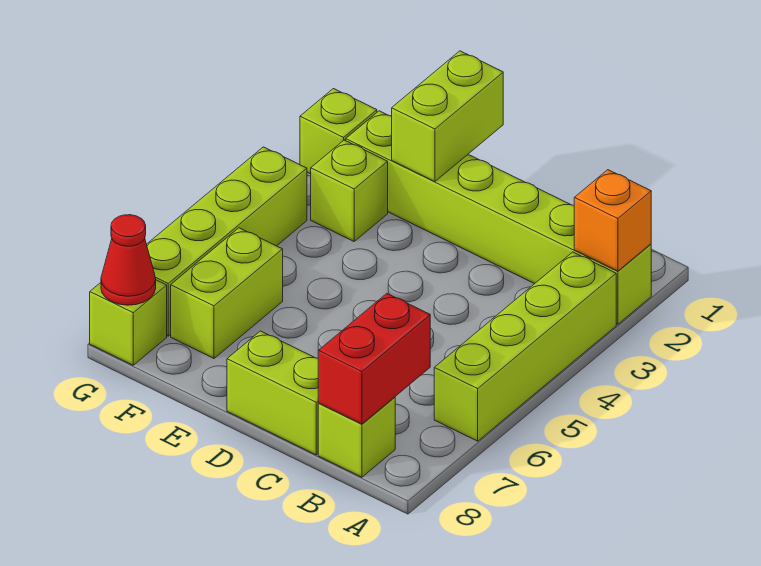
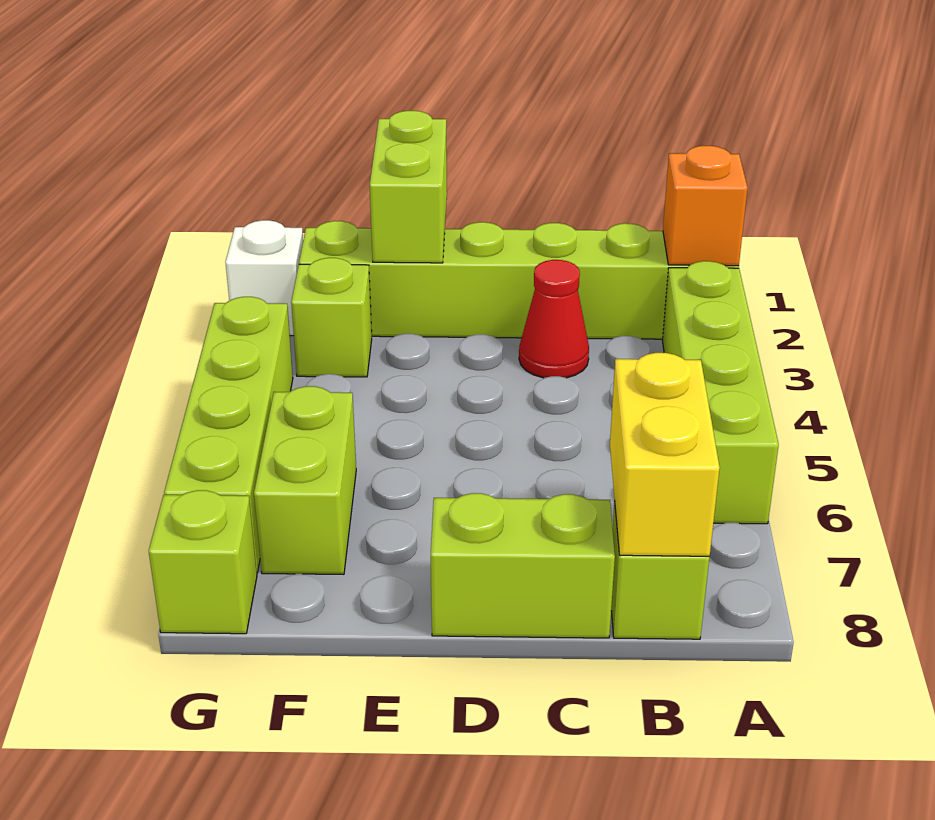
red 1x2 brick [318,294,430,424] -> yellow 1x2 brick [610,353,720,556]
lime 1x1 brick [300,89,377,174] -> white 1x1 brick [225,220,303,336]
red 1x1 cone [101,215,156,305] -> red 1x1 cone moved to [519,260,589,378]

